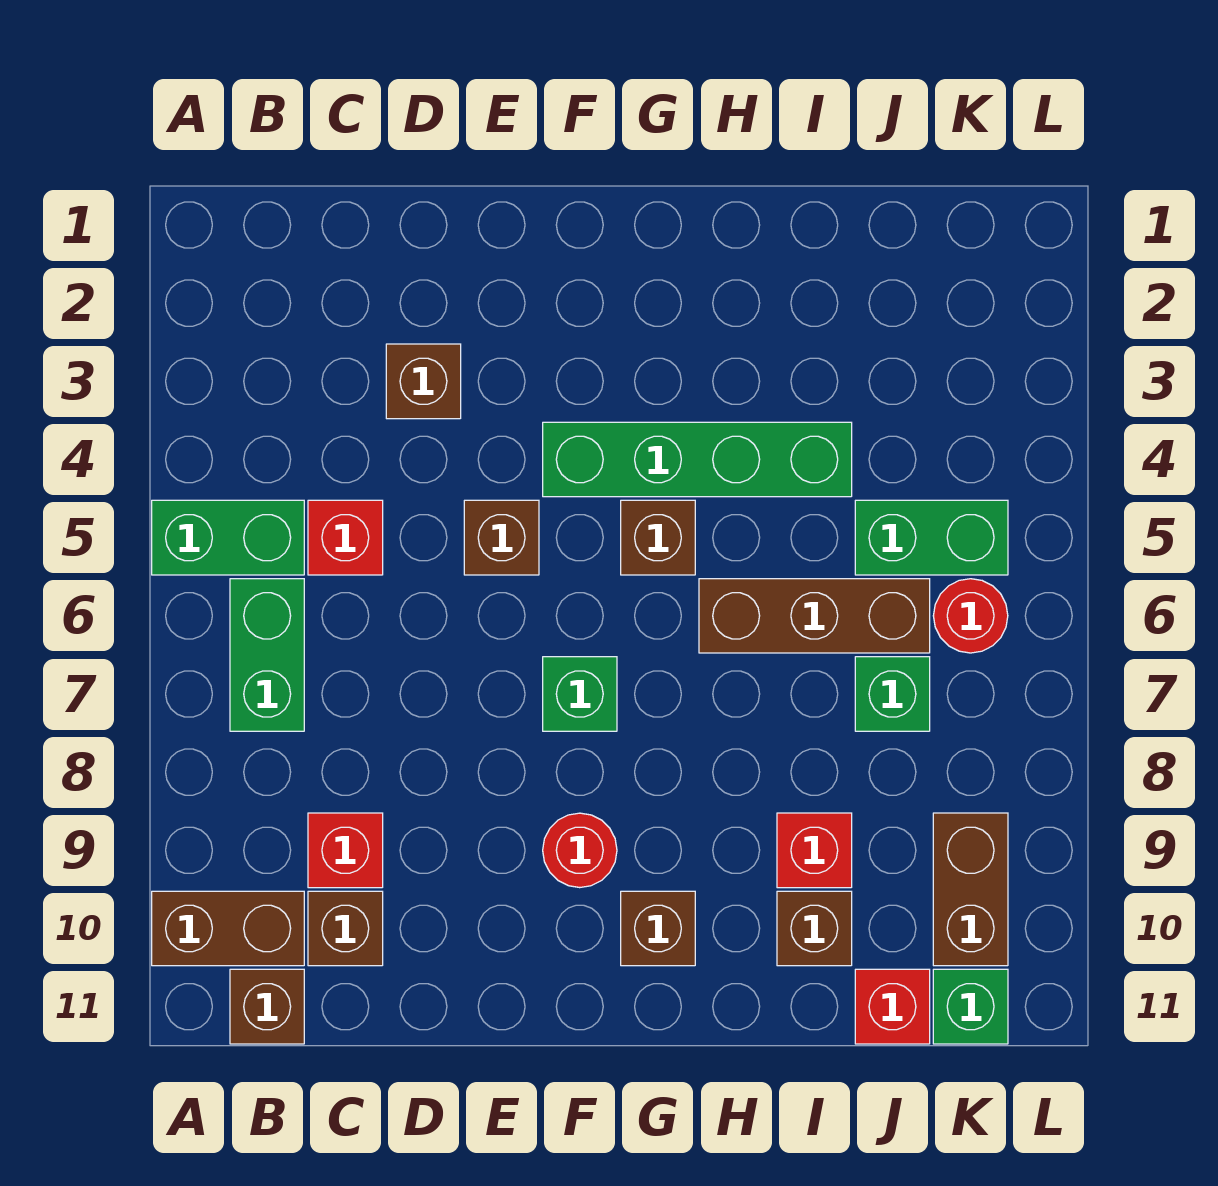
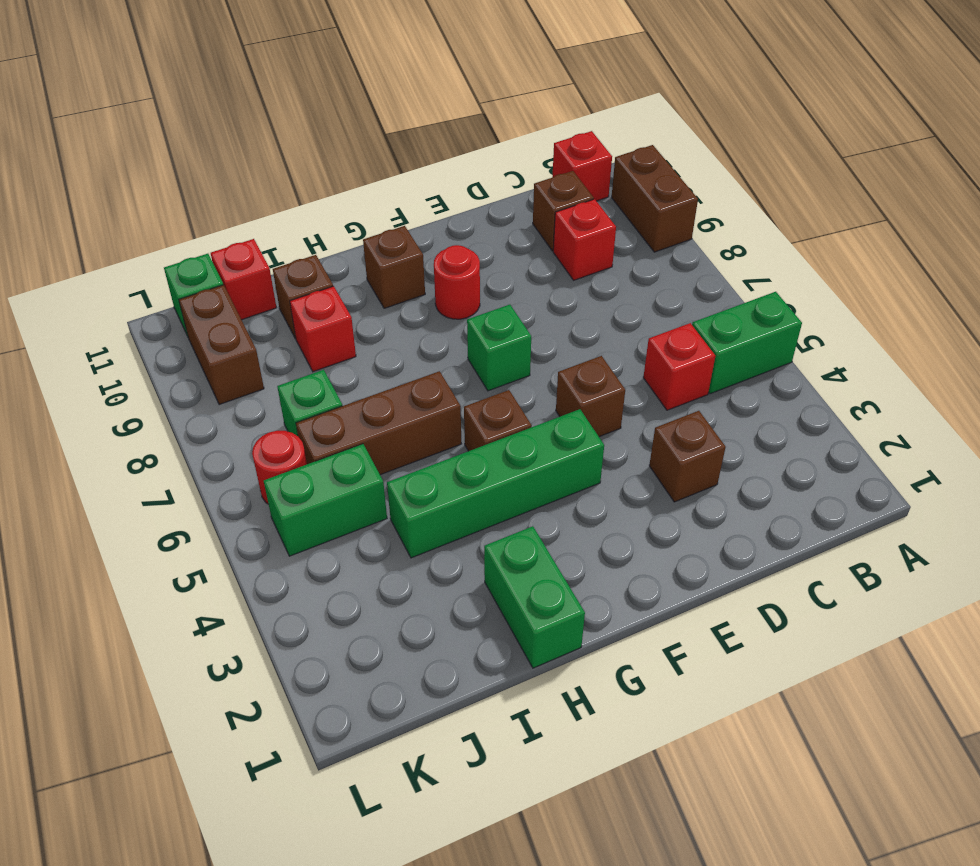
brown 1x2 brick [152,891,304,966] -> brown 1x2 brick turned to [612,145,698,252]
green 1x2 brick [230,579,304,731] -> green 1x2 brick moved to [484,526,585,668]
brown 1x1 brick [230,969,304,1044] -> red 1x1 brick [552,131,612,201]

